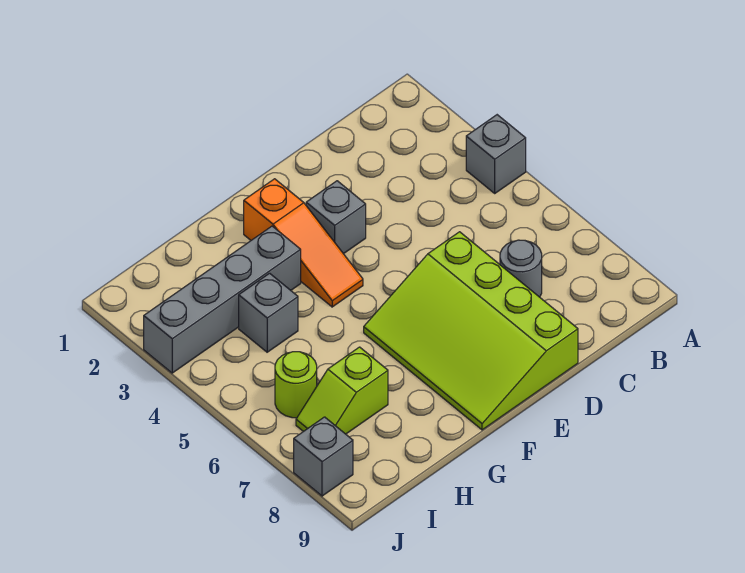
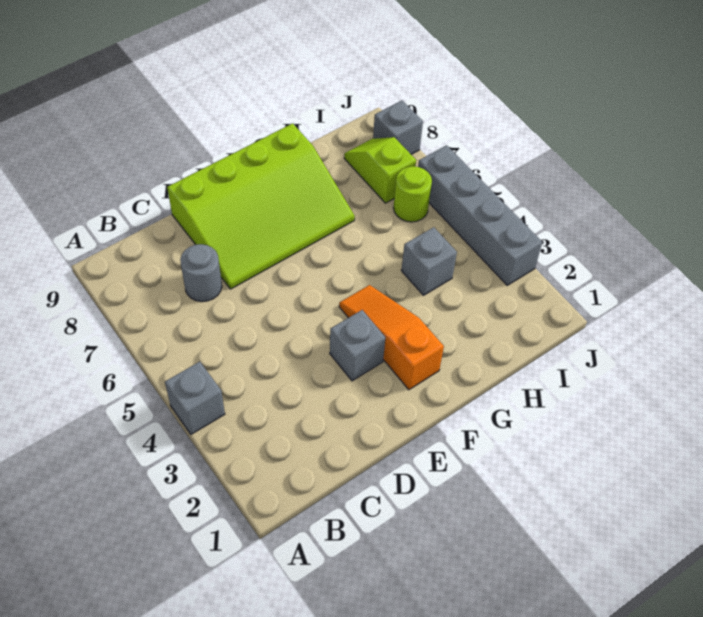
lime 3x4 slope [364,232,578,430] -> lime 3x4 slope turned to [167,123,355,289]
grey 1x4 brick [144,226,301,373] -> grey 1x4 brick turned to [418,145,542,285]
lime 1x2 slope [296,347,388,434] -> lime 1x2 slope turned to [344,137,416,203]

